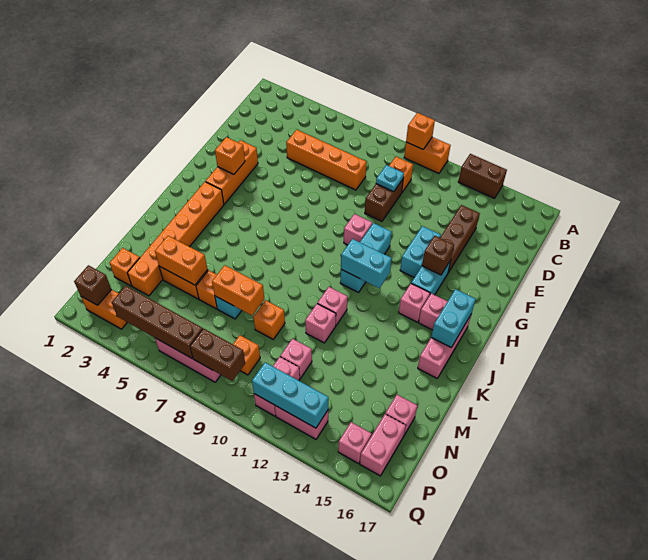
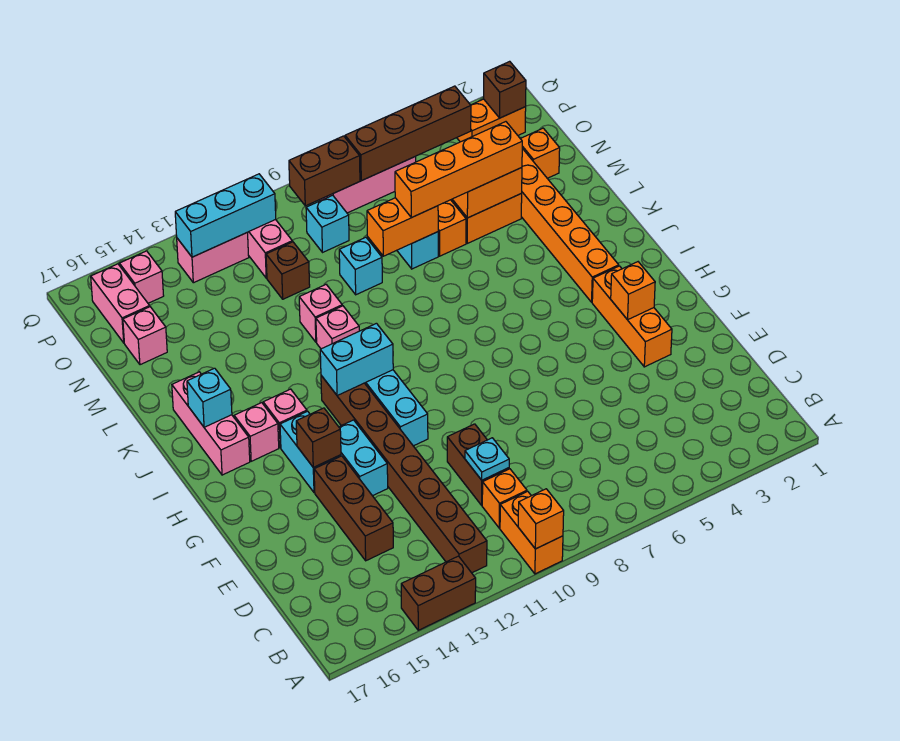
orange 1x2 brick [404,137,451,173] -> orange 1x2 brick turned to [500,491,563,574]
none -> brown 1x8 brick [321,376,487,573]
orange 1x4 brick [286,130,367,190] -> orange 1x4 brick moved to [395,122,522,217]
pink 1x1 brick [344,214,372,245] -> none
cyan 1x2 brick [431,289,476,347] -> cyan 1x1 brick [187,368,232,427]
orange 1x1 brick [253,300,285,339] -> cyan 1x1 brick [339,237,382,295]
pink 1x1 brick [280,339,312,378] -> brown 1x1 brick [266,242,310,299]
orange 1x1 brick [233,335,260,375] -> cyan 1x1 brick [306,195,349,252]

